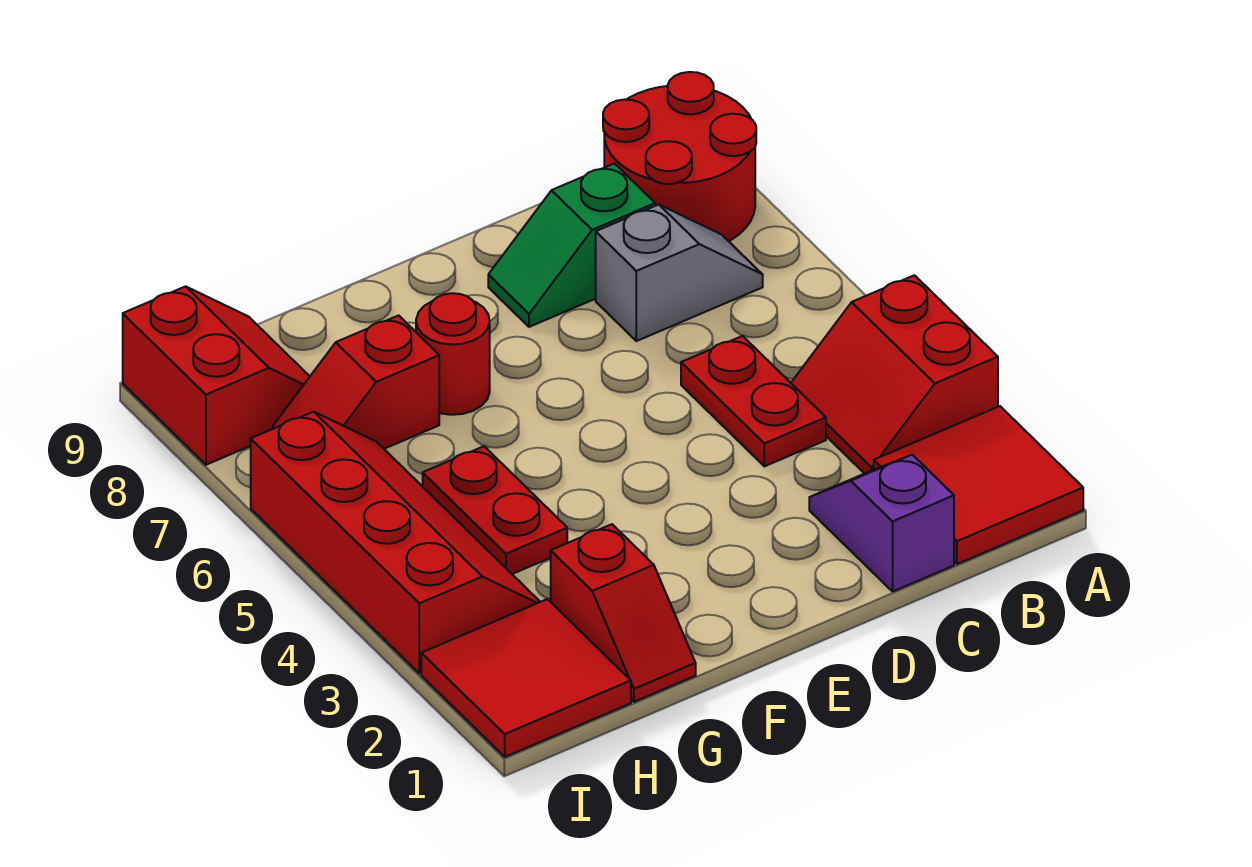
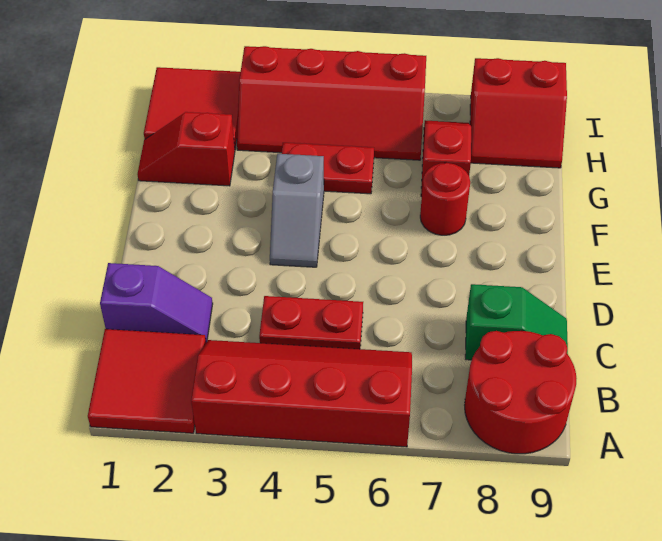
red 2x2 slope [791,275,998,474] -> red 2x4 slope [191,340,412,447]
grey 1x2 slope [596,205,763,341] -> grey 1x2 slope moved to [270,154,324,267]
green 1x2 slope [488,163,655,327] -> green 1x2 slope turned to [465,284,568,360]

